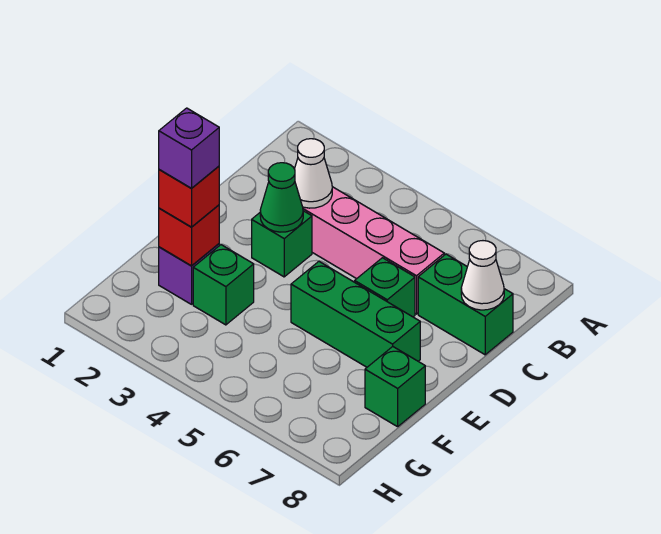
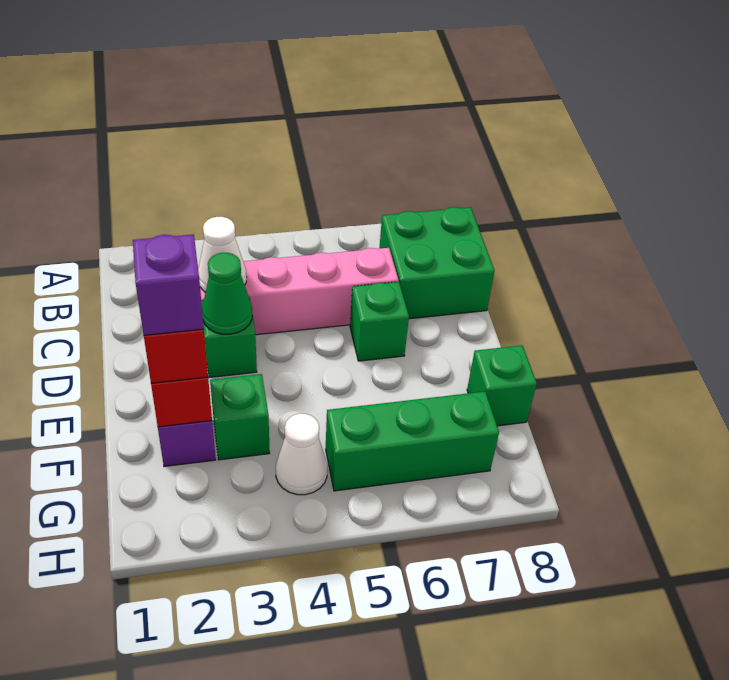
green 1x2 brick [418,254,513,355] -> green 2x2 brick [379,207,494,319]
white 1x1 cone [461,241,504,310] -> white 1x1 cone moved to [276,414,327,495]
green 1x3 brick [291,262,420,367] -> green 1x3 brick moved to [326,391,499,491]

